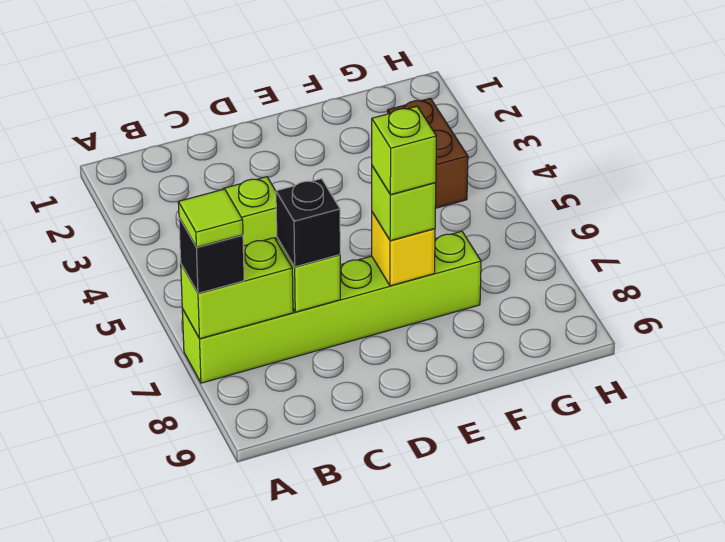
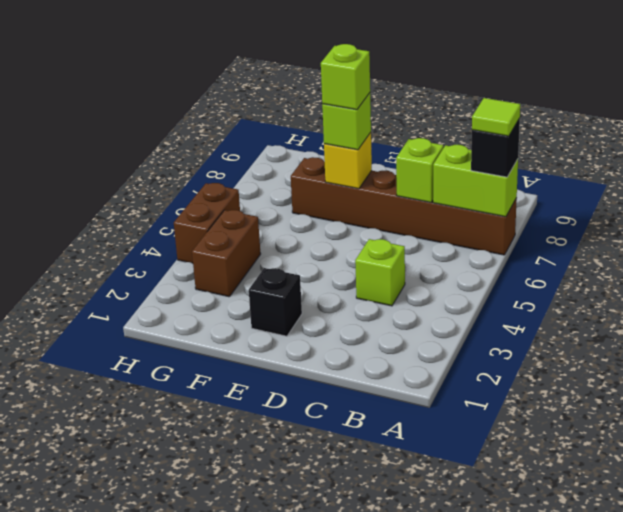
lime 1x6 brick [182,231,481,383] -> brown 1x6 brick [291,157,517,255]
black 1x1 brick [276,179,340,267] -> black 1x1 brick moved to [249,268,302,336]
none -> brown 1x2 brick [174,183,240,263]

